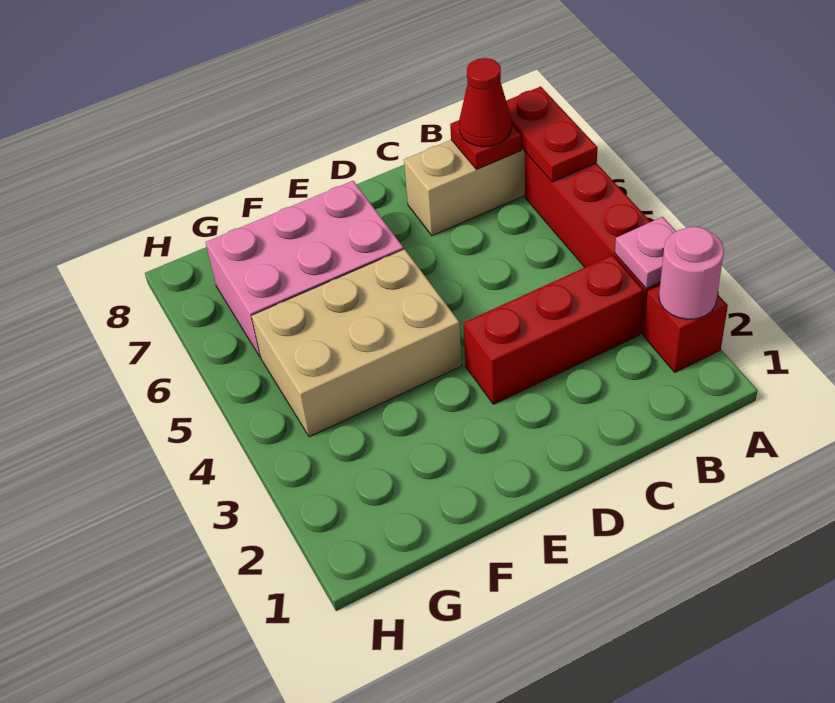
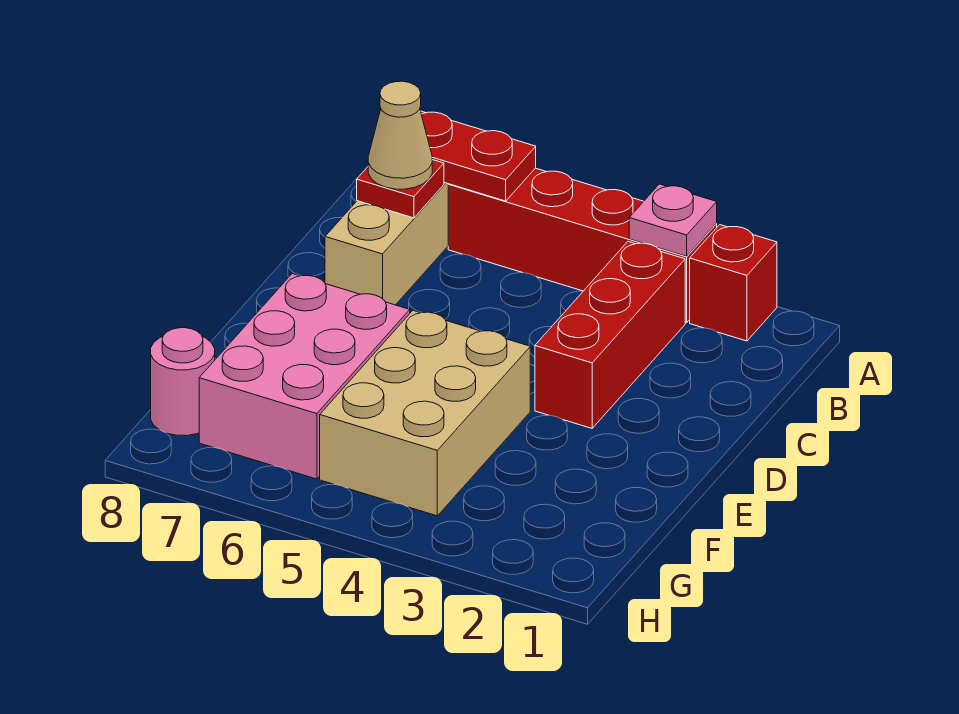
pink 1x1 round brick [659,226,724,319] -> pink 1x1 round brick moved to [151,328,215,436]
red 1x1 cone [459,58,511,147] -> tan 1x1 cone [368,81,432,189]

